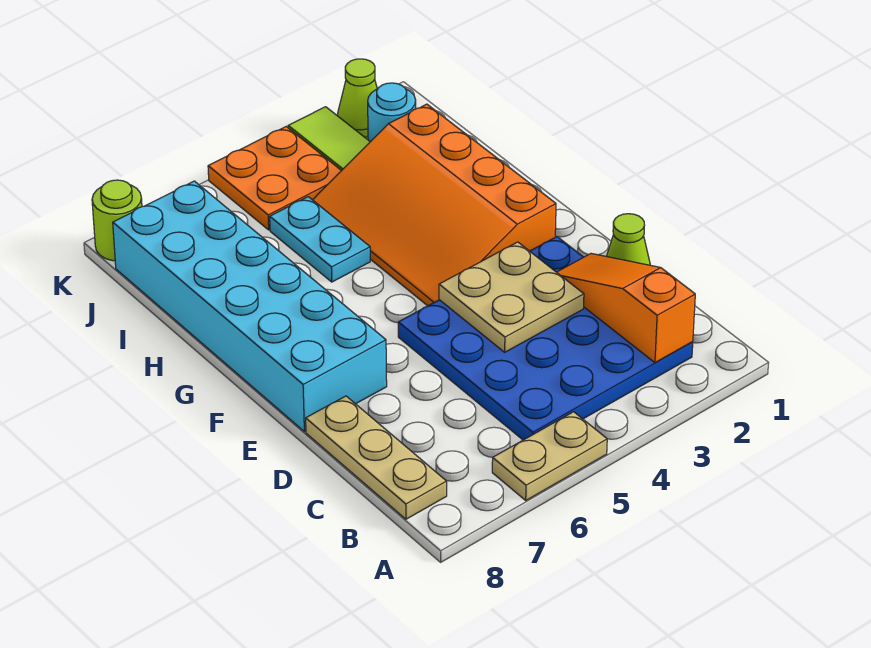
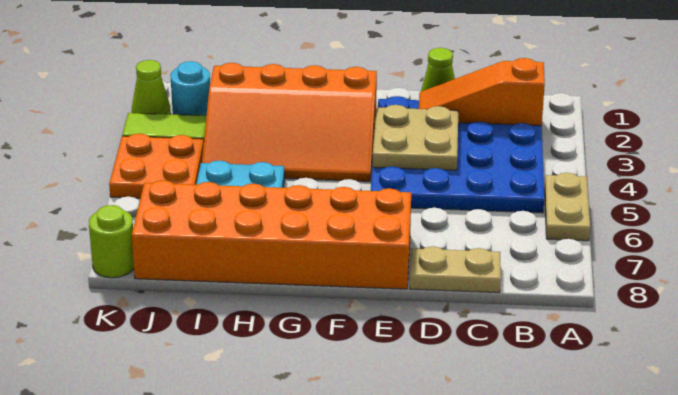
tan 1x3 plate [306,396,447,519] -> tan 1x2 plate [410,246,501,293]
cyan 2x6 brick [113,181,387,432] -> orange 2x6 brick [132,180,411,289]

